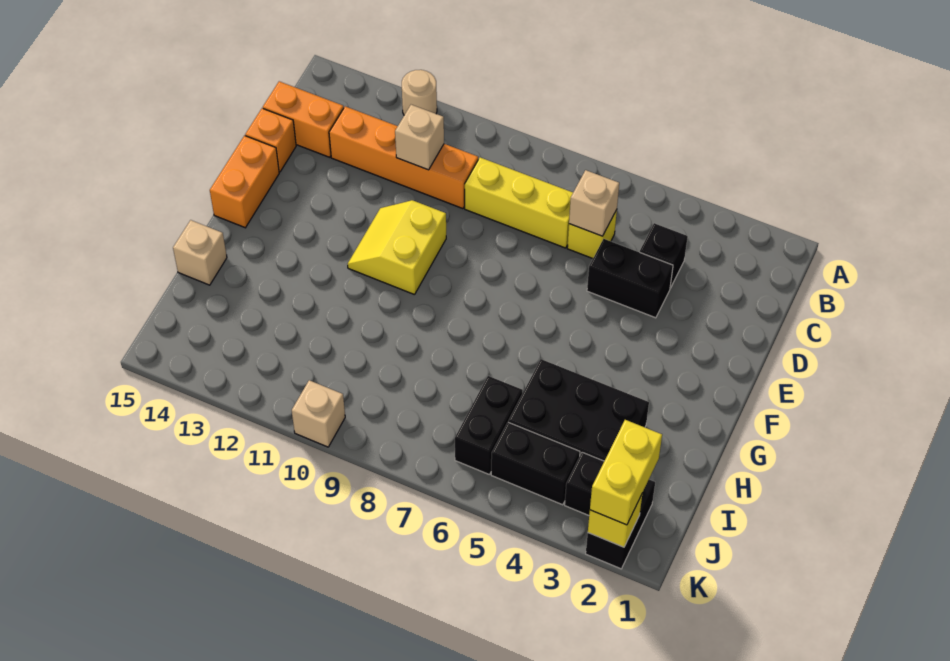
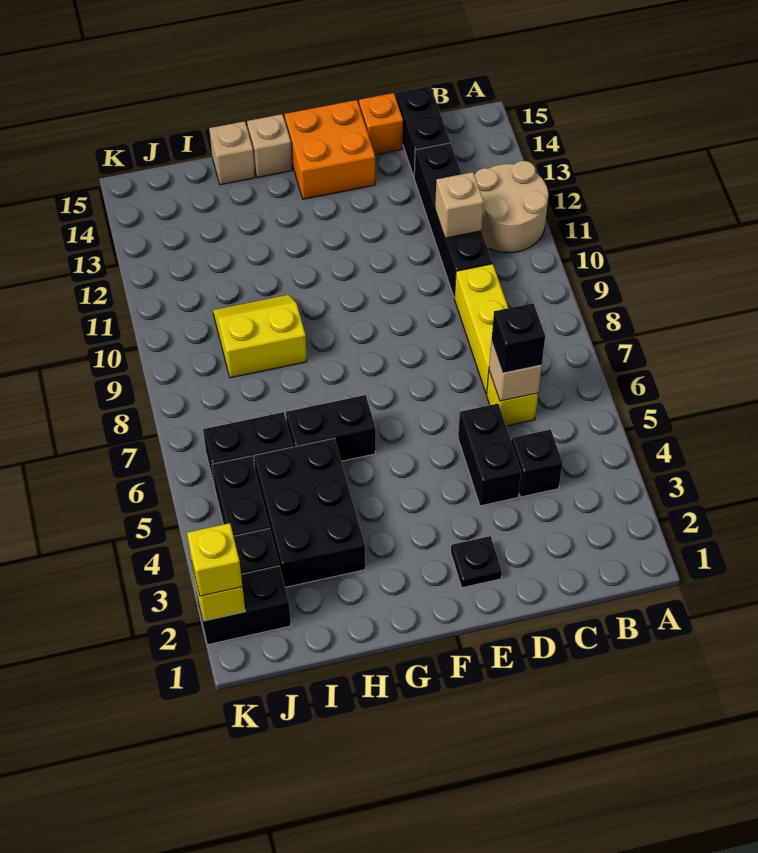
tan 1x1 round brick [402,70,437,115] -> tan 2x2 round brick [475,161,548,253]
none -> black 1x1 brick [491,303,545,373]
orange 1x4 brick [329,106,478,209] -> black 1x4 brick [414,143,492,297]
orange 1x2 brick [263,81,344,157] -> black 1x2 brick [396,86,450,177]
none -> black 1x1 plate [451,536,502,588]
yellow 2x2 slope [348,200,446,295] -> yellow 2x2 slope moved to [213,295,307,378]
orange 1x2 brick [210,136,279,228] -> orange 2x2 brick [284,100,375,199]
none -> black 1x2 brick [286,395,376,461]
yellow 1x2 brick [590,420,662,525] -> yellow 1x1 brick [187,523,242,596]
tan 1x1 brick [292,380,345,447] -> tan 1x1 brick moved to [247,114,292,178]

